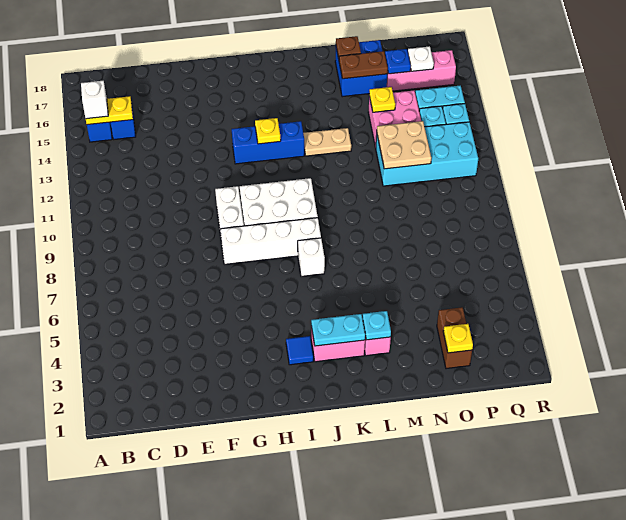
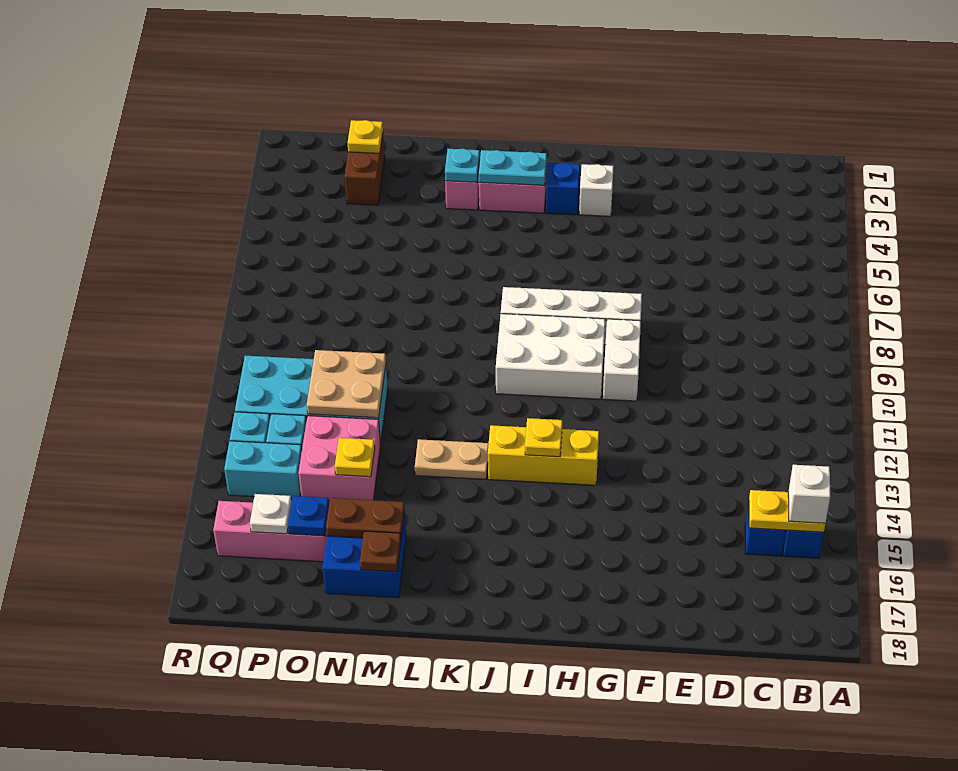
blue 1x3 brick [232,121,304,164] -> yellow 1x3 brick [488,425,599,485]
blue 1x1 tile [286,336,313,365] -> blue 1x1 brick [546,163,580,215]
white 1x1 brick [298,238,325,276] -> white 1x1 brick moved to [579,164,614,216]

